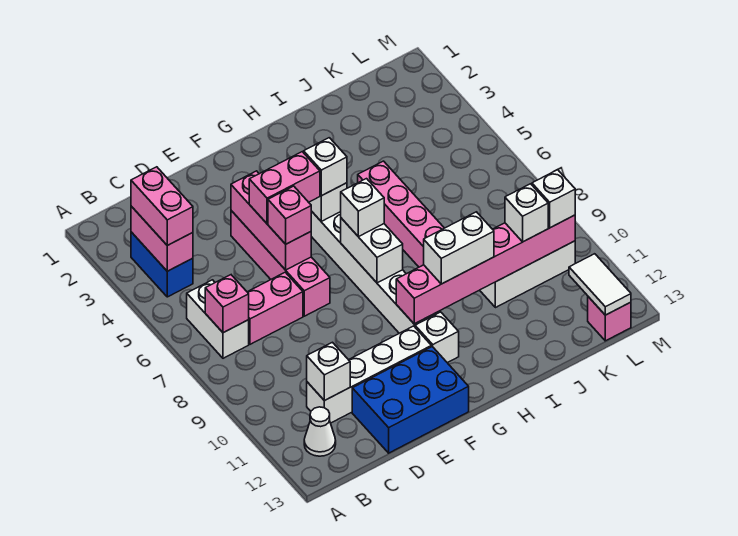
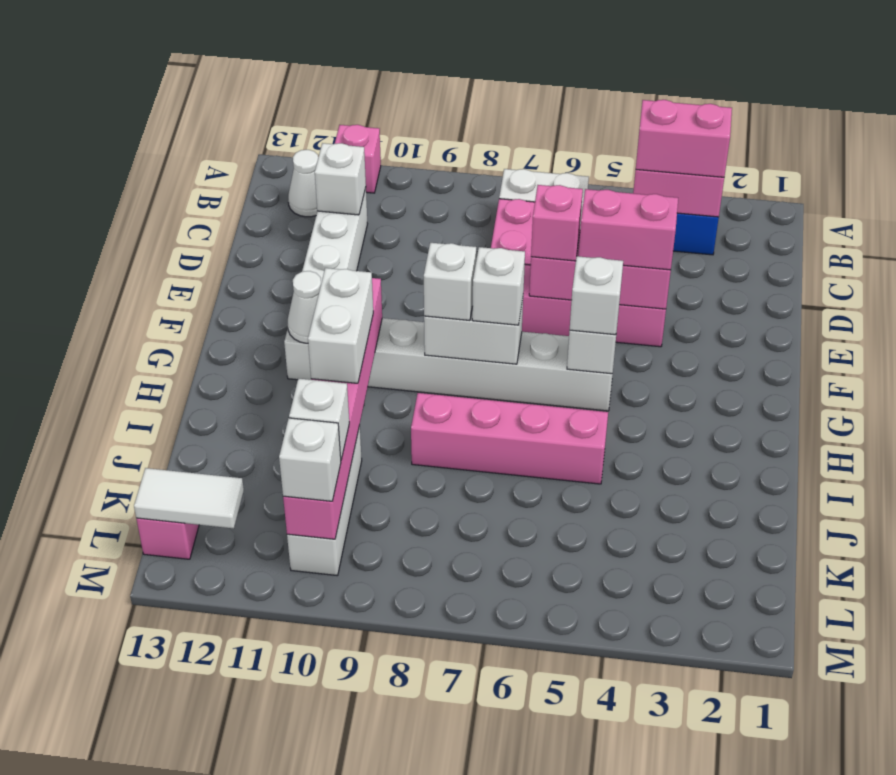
pink 1x1 brick [205,275,249,333] -> pink 1x1 brick moved to [335,125,381,193]
blue 2x3 brick [352,347,469,453] -> none
pink 1x2 brick [249,152,320,224] -> pink 1x2 brick turned to [579,189,678,270]
none -> white 1x1 brick [424,243,476,320]
none -> white 1x1 cone [288,271,321,343]

